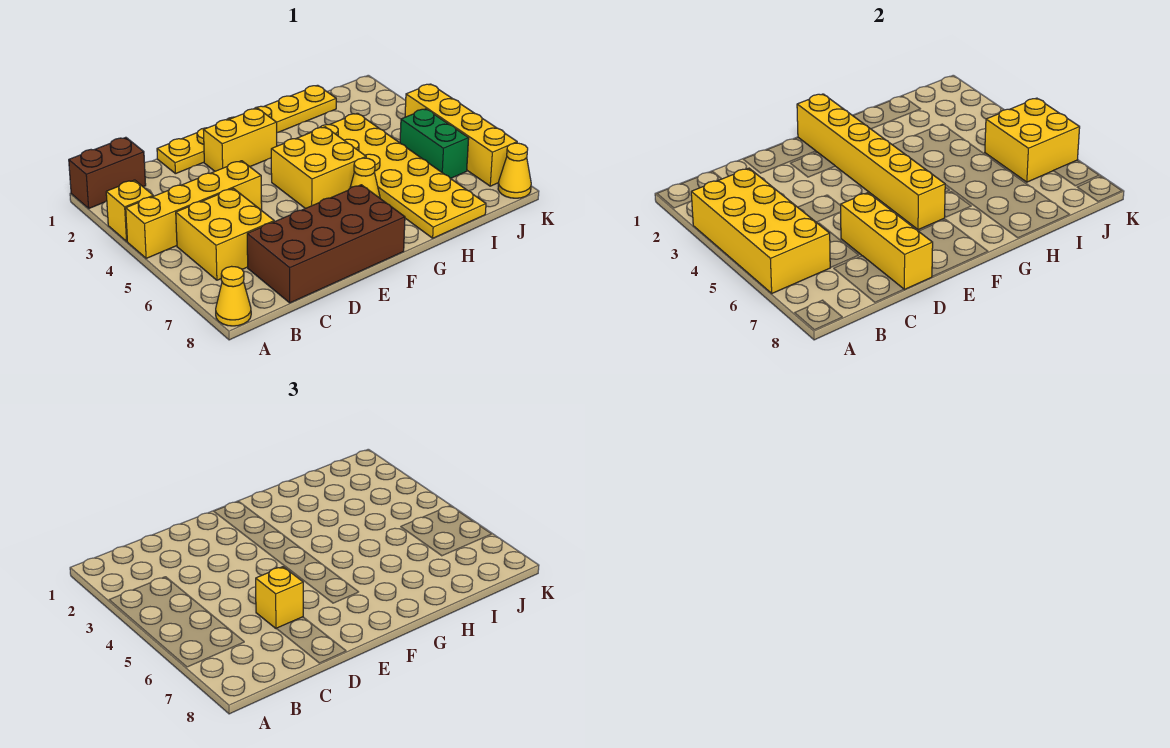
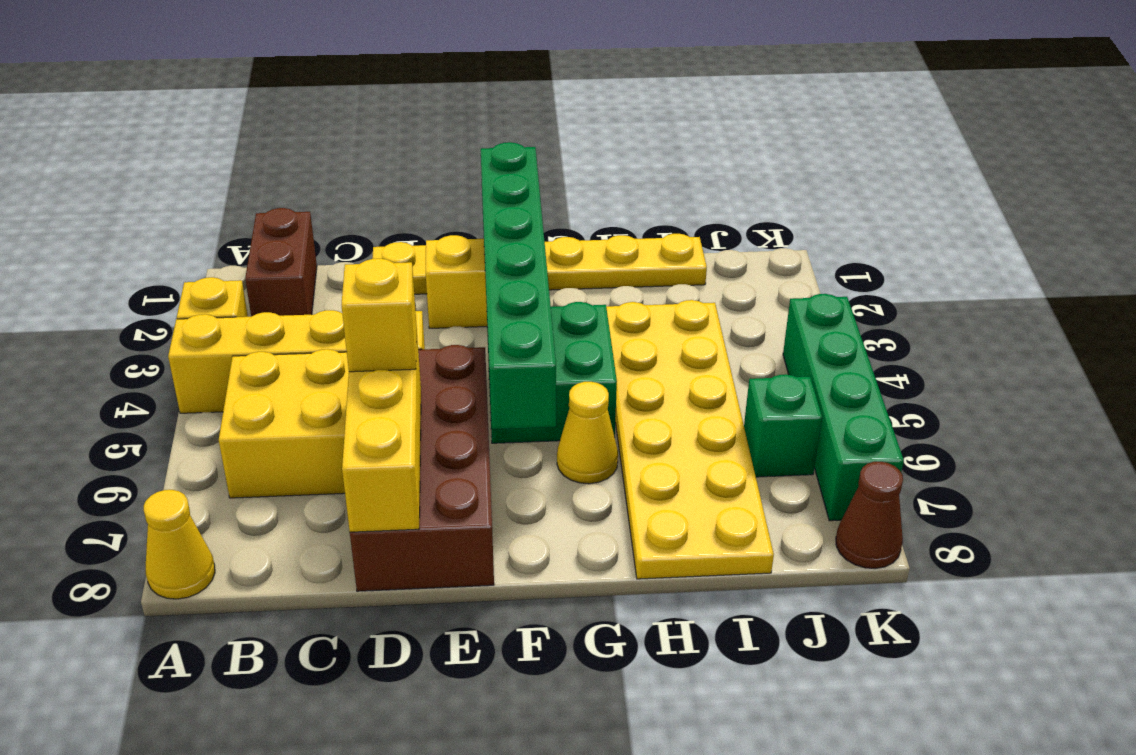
brown 1x2 brick [69,137,146,208] -> brown 1x2 brick turned to [245,208,317,316]
yellow 2x4 brick [691,168,831,293] -> none
brown 2x4 brick [247,185,405,303] -> brown 2x4 brick turned to [350,345,494,591]
yellow 1x6 brick [797,94,945,230] -> green 1x6 brick [481,142,556,429]
yellow 2x2 brick [271,127,366,209] -> green 2x2 brick [487,302,617,443]
green 1x2 brick [400,109,469,179] -> green 1x1 brick [744,374,822,477]
yellow 2x2 brick [985,98,1080,182] -> none
yellow 1x4 brick [405,84,517,186] -> green 1x4 brick [783,294,904,521]
yellow 1x1 cone [498,143,531,198] -> brown 1x1 cone [836,462,903,569]

